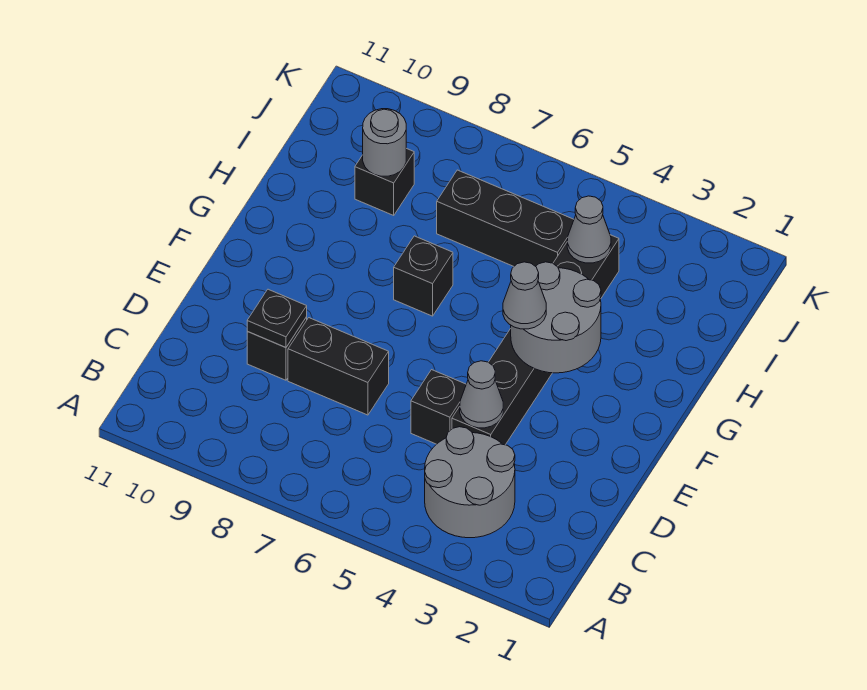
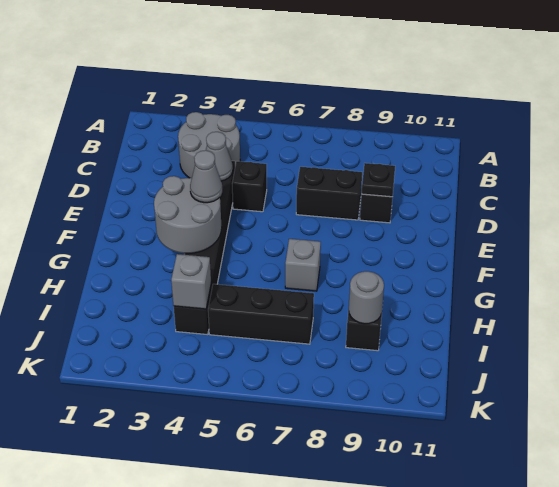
black 1x1 brick [394,236,453,316] -> grey 1x1 brick [285,239,321,291]
grey 1x1 cone [567,196,611,263] -> grey 1x1 brick [171,254,211,309]

